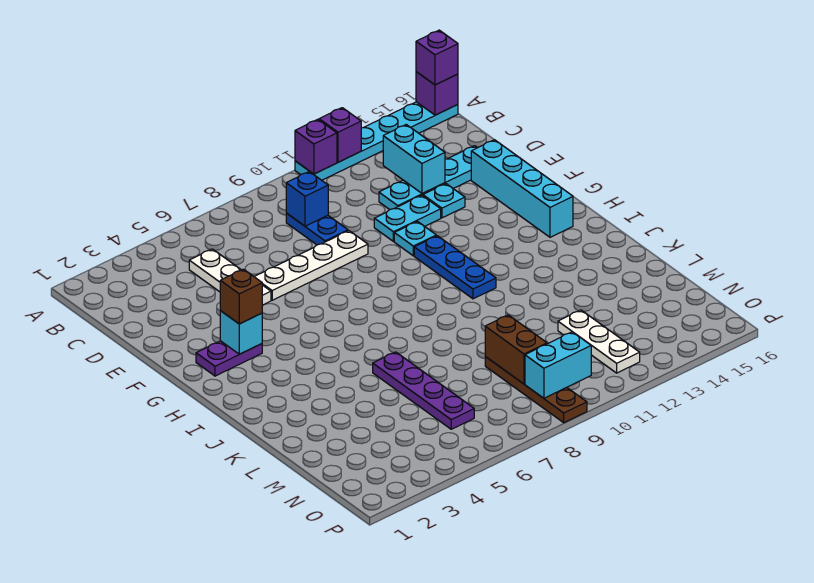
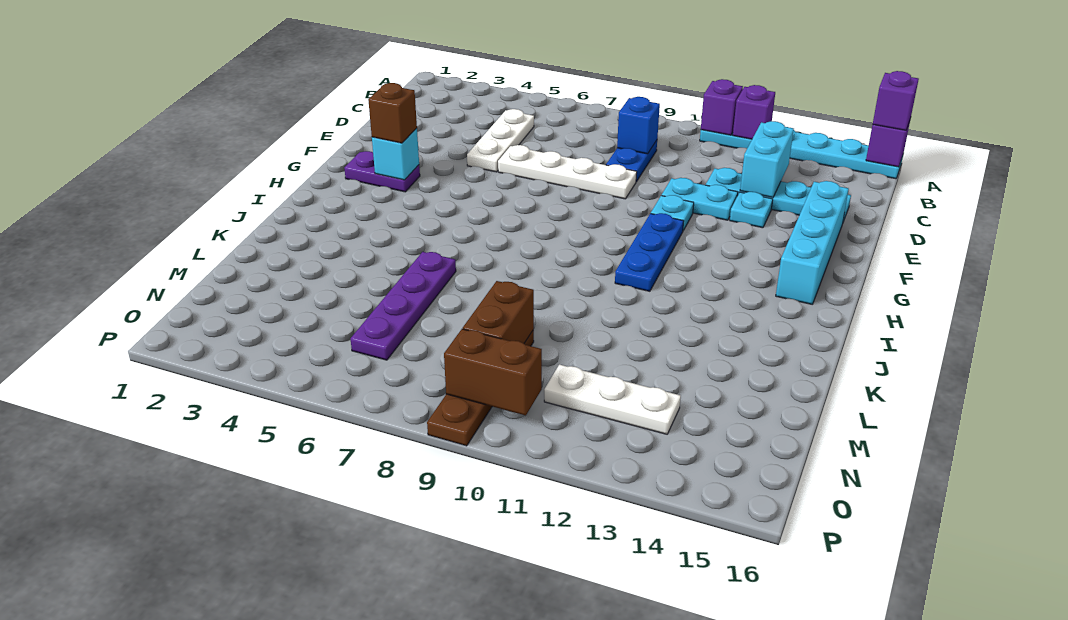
white 1x3 plate [558,310,640,373] -> white 1x3 plate turned to [544,365,681,434]
cyan 1x2 brick [525,332,591,398] -> brown 1x2 brick [444,329,542,415]

